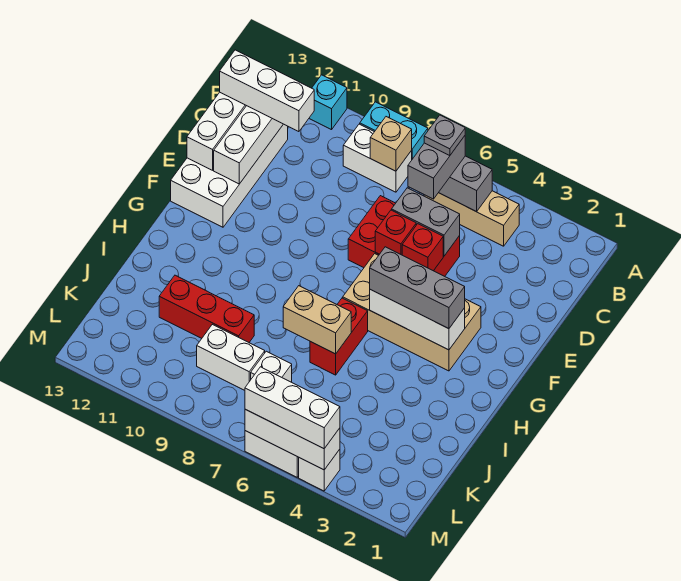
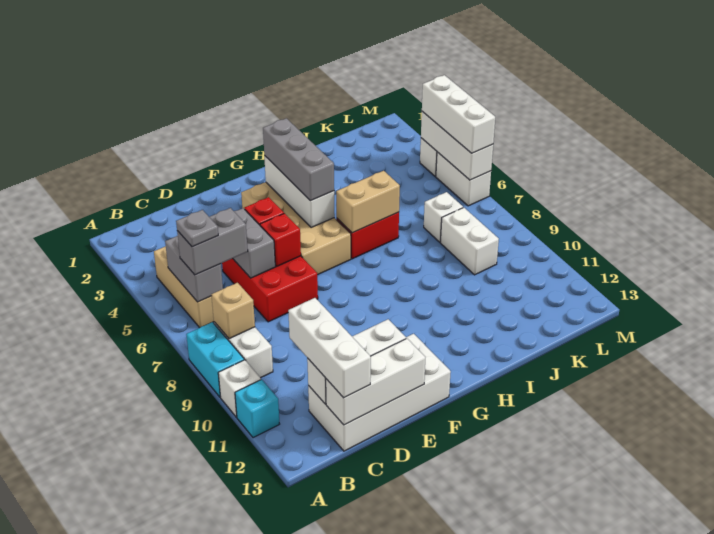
none -> white 1x1 brick [218,360,261,417]
tan 1x2 brick [283,286,351,354] -> tan 1x2 brick turned to [336,171,400,233]
red 1x3 brick [159,275,254,342] -> none

